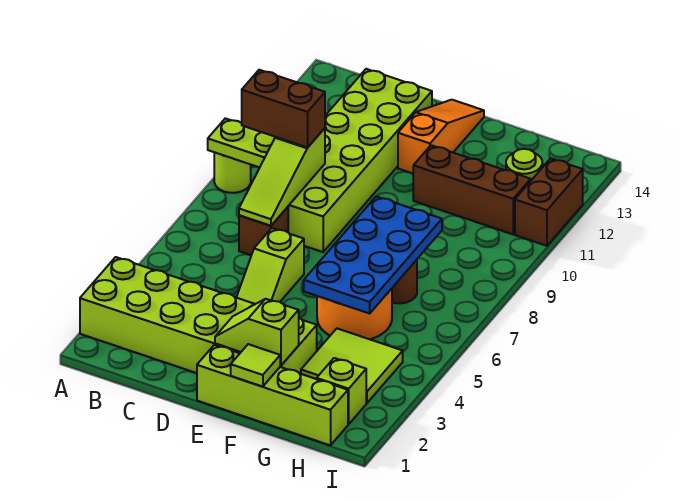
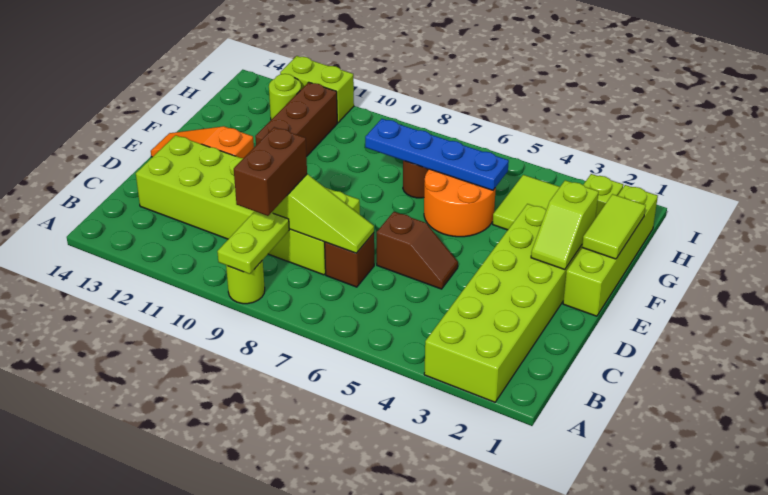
lime 1x2 slope [236,228,304,304] -> brown 1x2 slope [377,212,458,289]
lime 1x1 tile [231,344,280,387] -> lime 1x2 tile [582,194,646,259]
blue 2x4 plate [304,196,442,313] -> blue 1x4 plate [365,119,509,190]
brown 1x2 brick [515,158,583,246] -> lime 1x2 brick [280,56,354,123]

